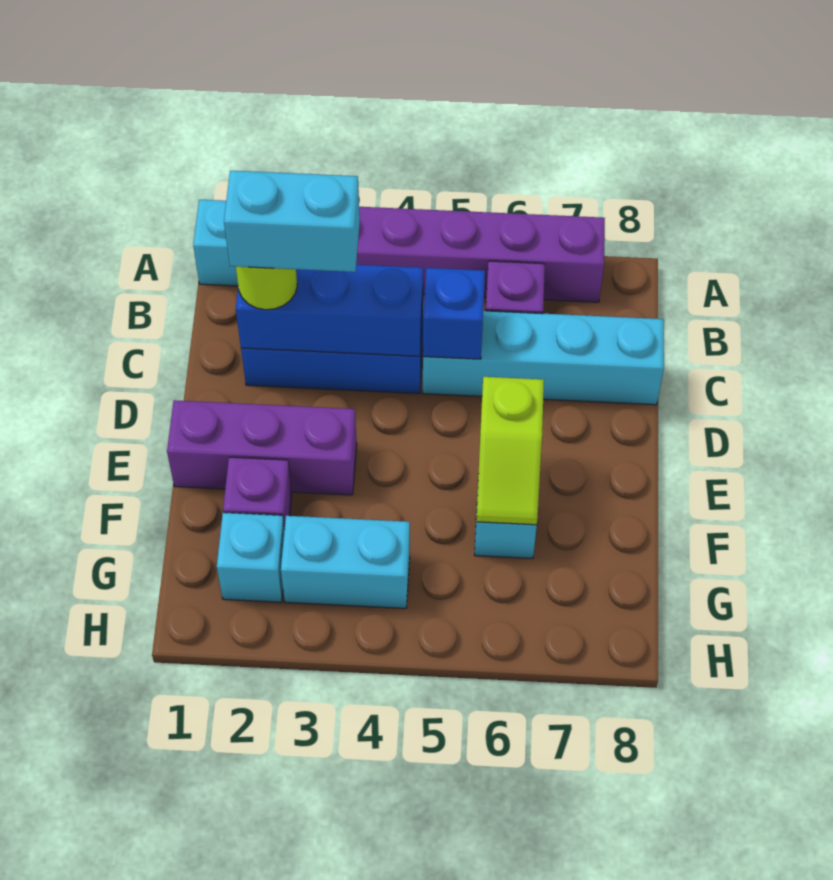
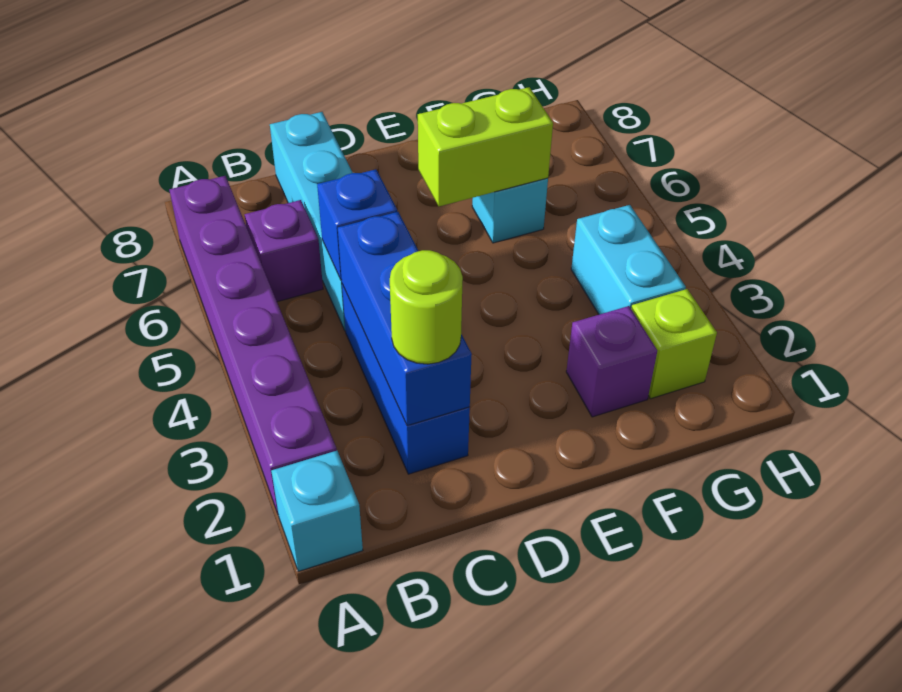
cyan 1x2 brick [224,171,360,272] -> none
purple 1x3 brick [167,400,357,495] -> none
lime 1x2 slope [476,377,544,525] -> lime 1x2 brick [418,87,553,206]
cyan 1x1 brick [217,513,285,602] -> lime 1x1 brick [631,289,717,399]

